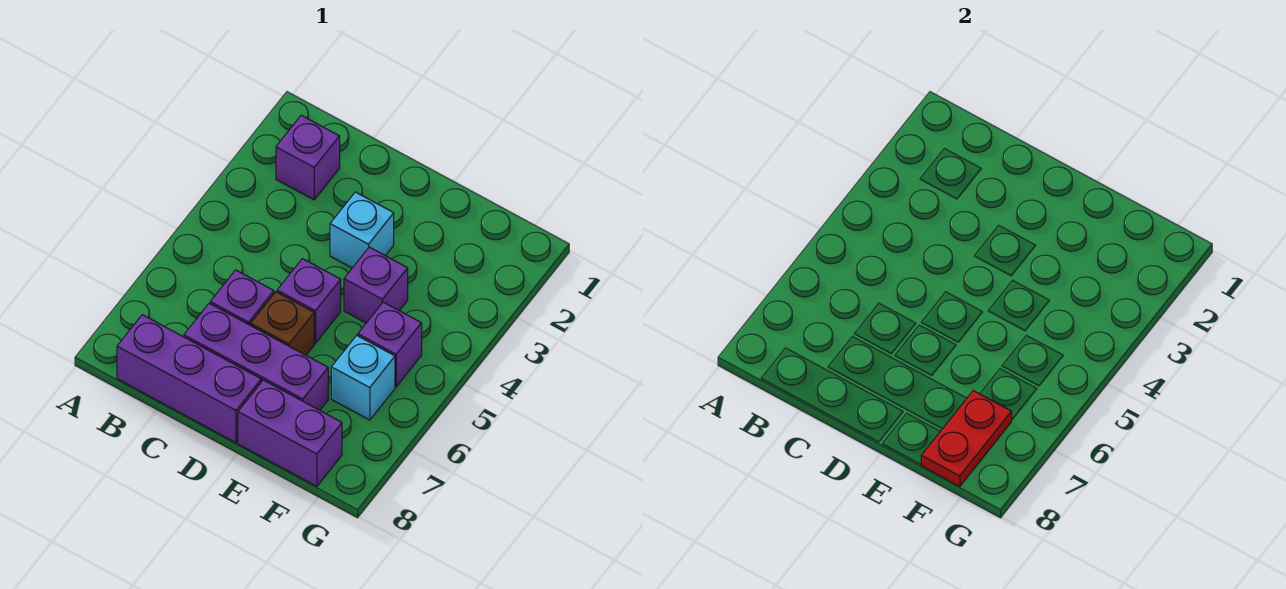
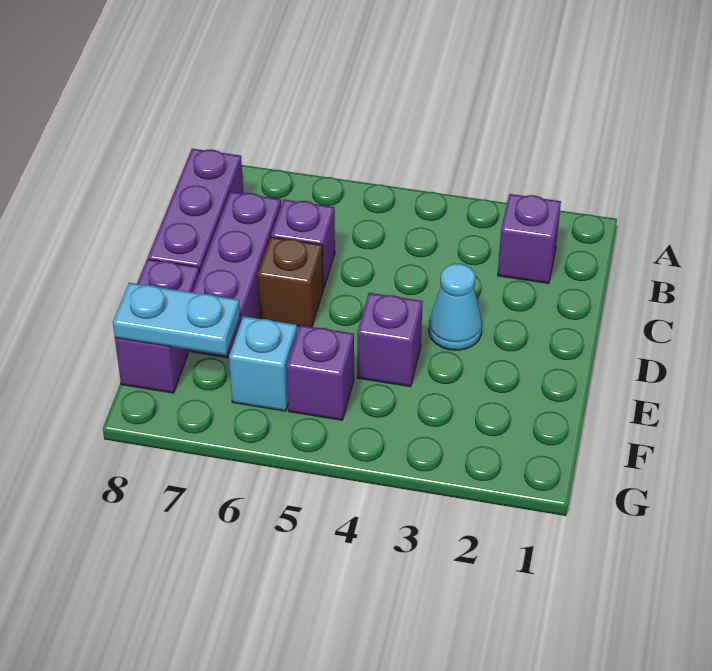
cyan 1x1 brick [330,192,394,268] -> cyan 1x1 cone [429,264,482,350]
purple 1x1 brick [277,259,341,343] -> none
red 1x2 plate [921,391,1012,486] -> cyan 1x2 plate [113,283,240,355]

